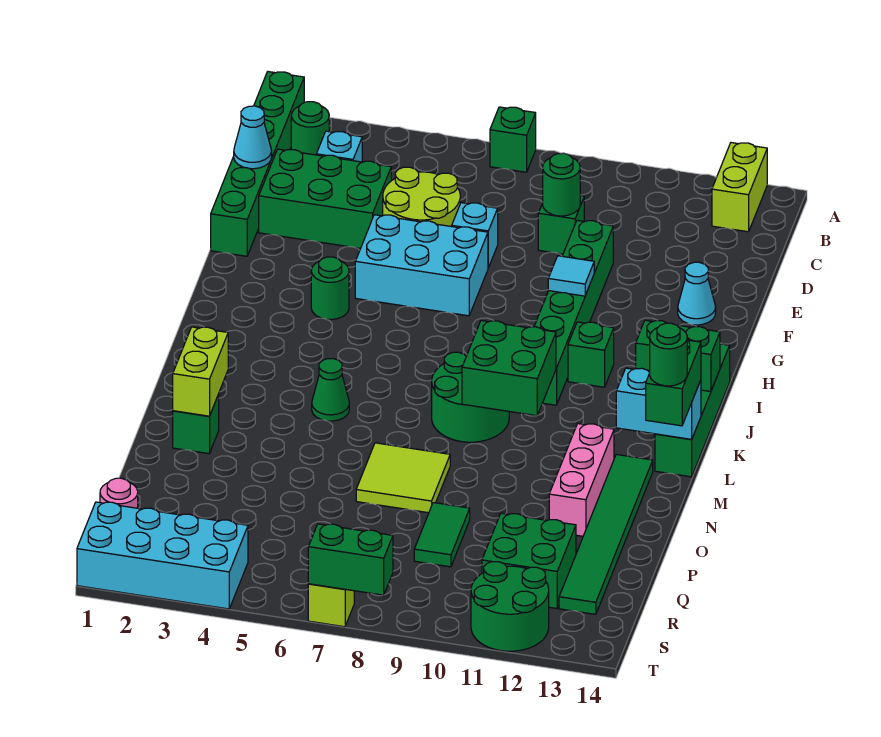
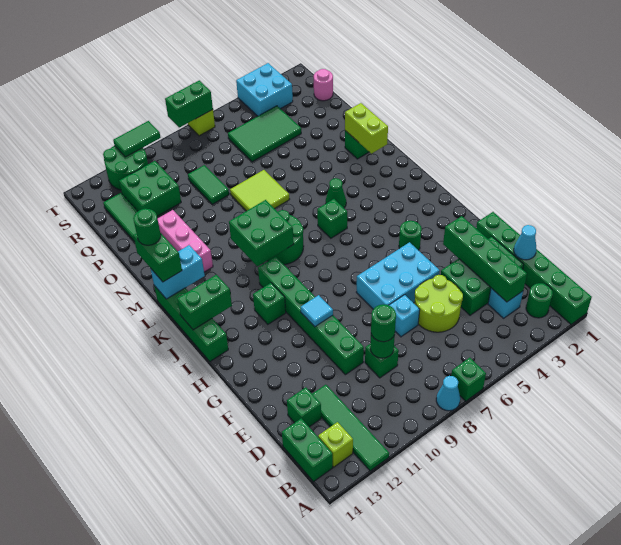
none -> green 1x4 tile [312,385,389,471]
lime 1x2 brick [712,143,767,232] -> lime 1x1 brick [318,422,353,467]
none -> green 1x2 brick [282,418,333,482]
none -> green 1x4 brick [443,216,527,302]
none -> green 1x1 round brick [371,304,396,342]
none -> green 1x1 brick [287,387,321,427]
cyan 1x1 cone [678,262,716,325] -> cyan 1x1 cone moved to [436,376,460,411]
none -> green 1x1 brick [317,199,347,238]
none -> green 2x3 tile [228,106,301,162]
cyan 2x4 brick [77,502,248,609] -> cyan 2x2 brick [236,63,293,116]
none -> green 1x2 tile [113,121,161,157]

